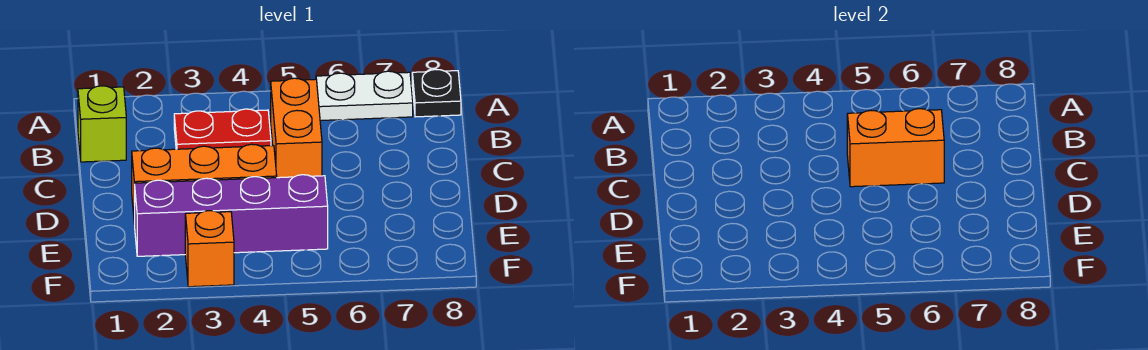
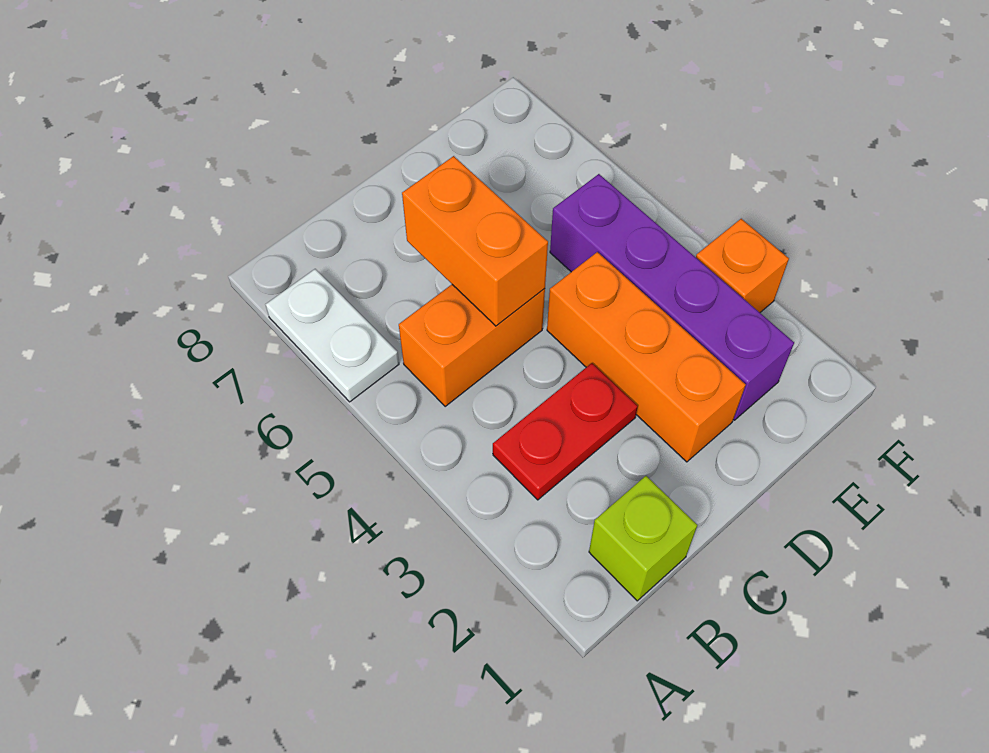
black 1x1 plate [412,70,461,117] -> none
red 1x2 plate [174,109,271,149] -> red 1x2 plate turned to [493,363,638,500]

